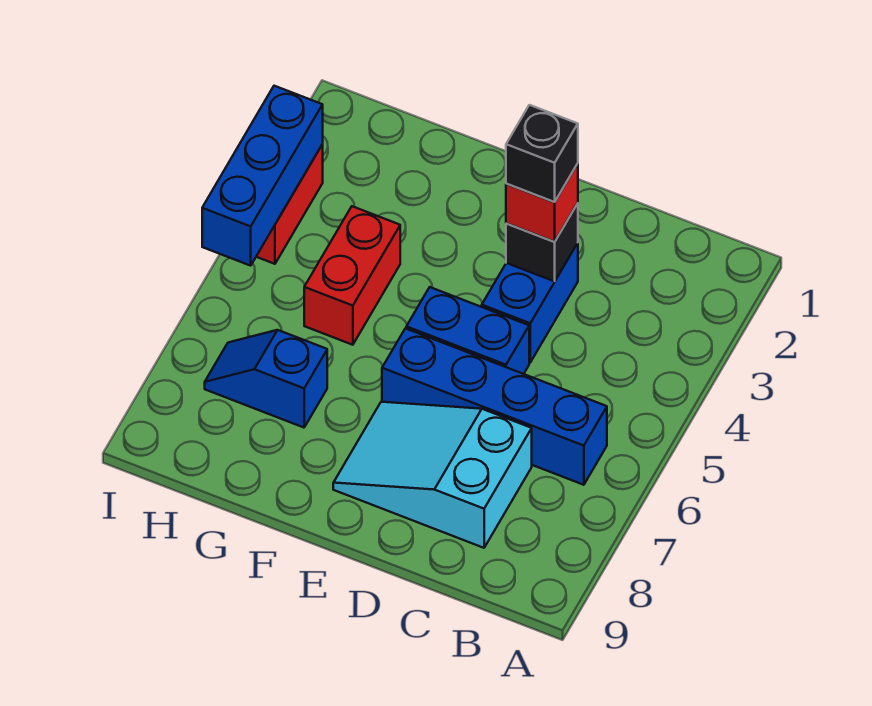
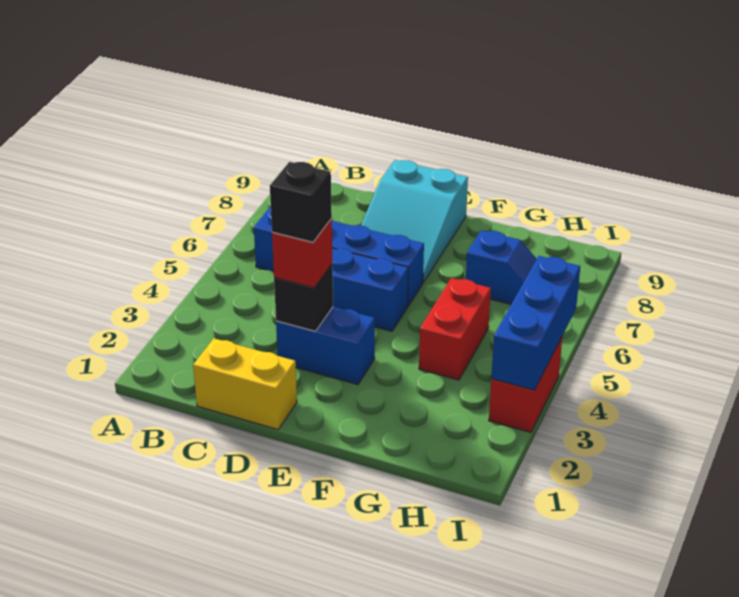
none -> yellow 1x2 brick [193,338,297,430]
cyan 2x3 slope [333,402,532,548] -> cyan 2x3 slope turned to [361,160,468,282]
blue 1x2 brick [482,243,578,362] -> blue 1x2 brick turned to [276,307,375,385]

